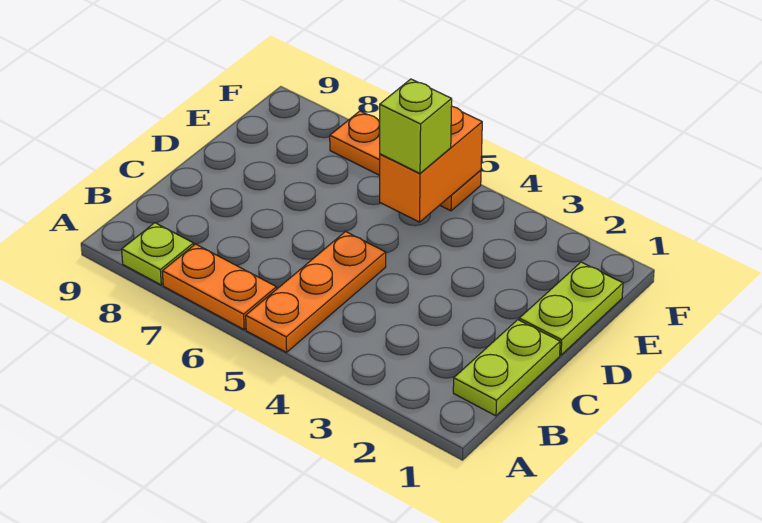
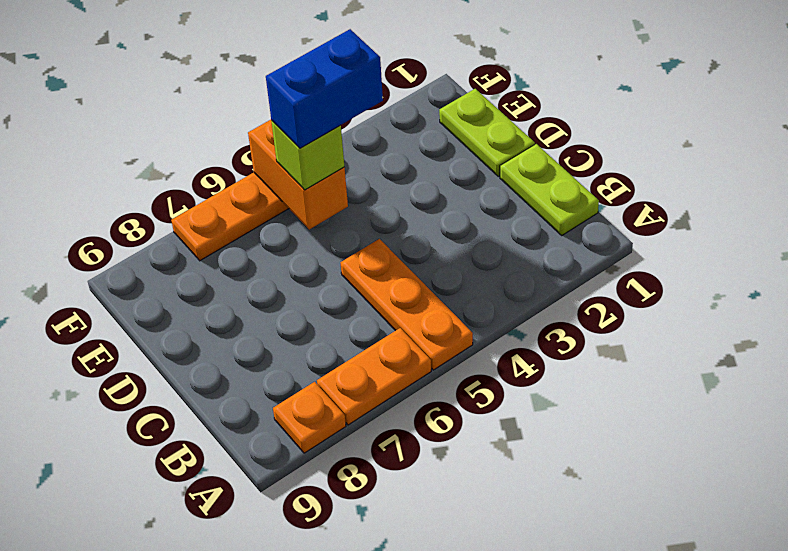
lime 1x1 plate [122,223,194,285] -> orange 1x1 plate [273,382,346,453]
none -> blue 1x2 brick [266,29,383,148]

